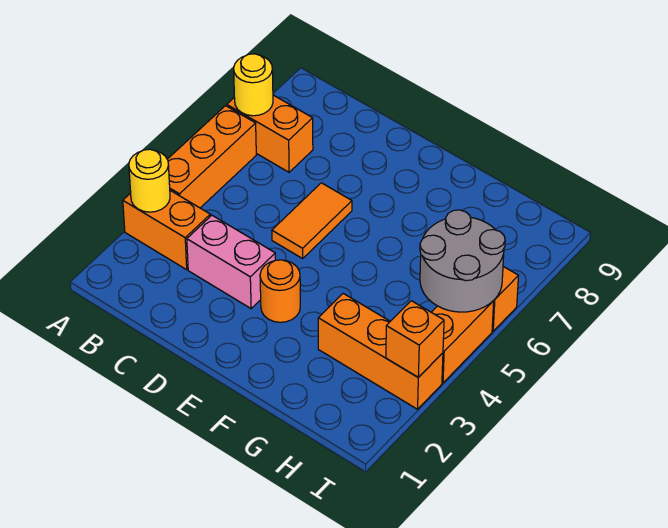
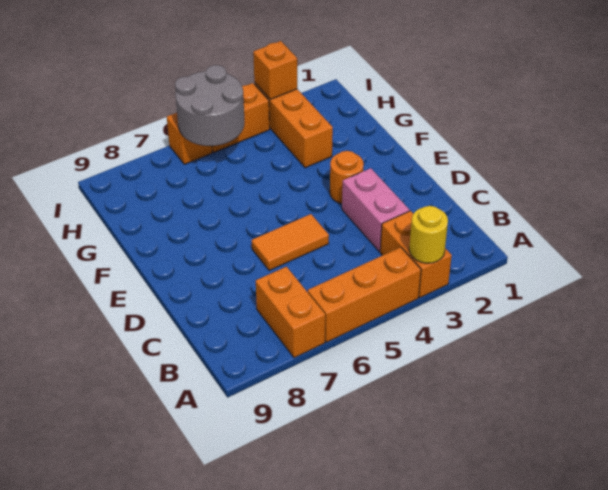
yellow 1x1 round brick [234,54,273,116] -> none

